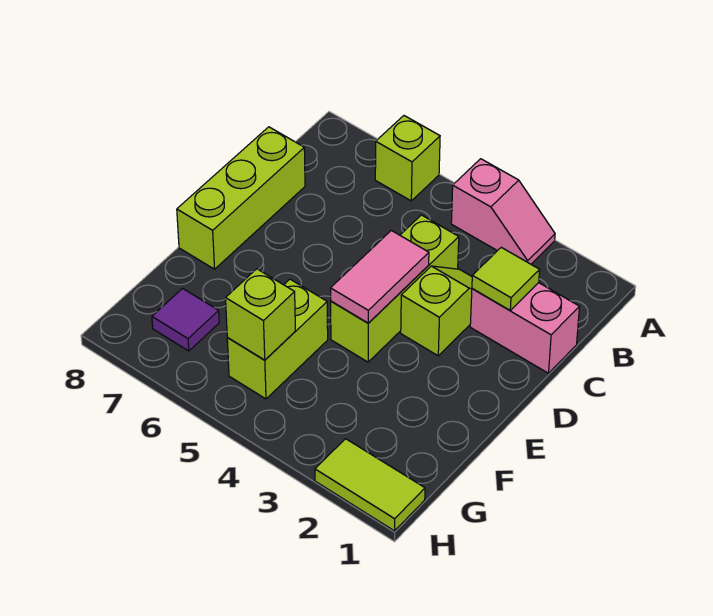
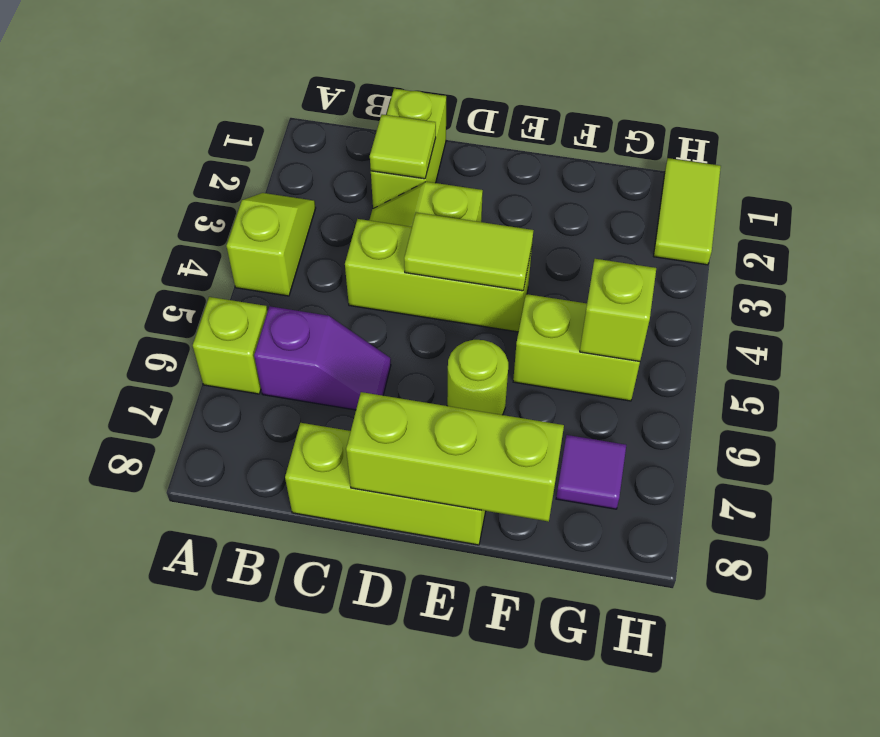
pink 1x2 slope [451,159,555,264] -> lime 1x2 slope [227,193,316,296]
none -> purple 1x2 slope [254,306,391,410]
pink 1x2 brick [470,283,579,373] -> lime 1x2 brick [371,89,446,209]
pink 1x2 tile [331,230,429,323] -> lime 1x2 tile [404,213,533,291]
none -> lime 1x3 brick [346,392,564,522]
none -> lime 1x1 round brick [447,340,508,415]

